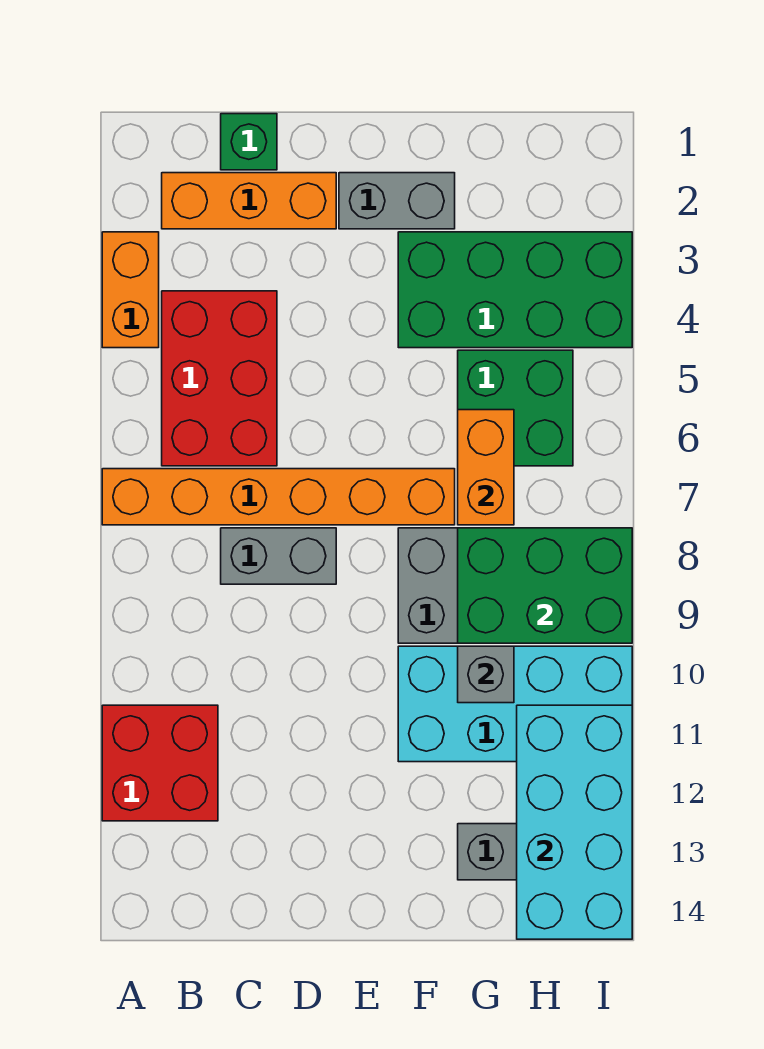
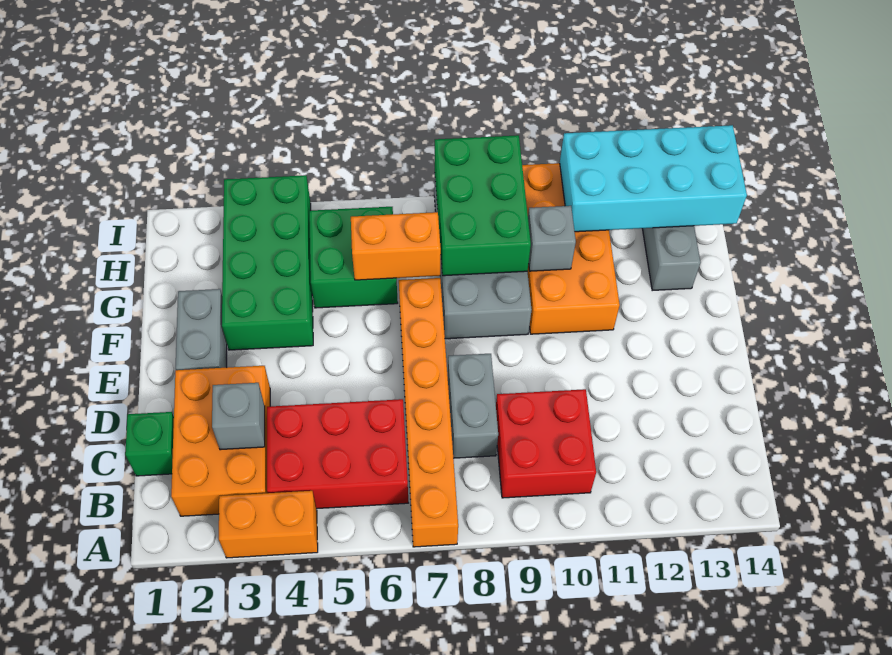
red 2x2 brick [102,705,218,821] -> red 2x2 brick moved to [496,389,596,498]
orange 1x3 brick [162,173,336,229] -> orange 2x3 brick [171,365,270,516]
none -> grey 1x1 brick [212,383,265,450]
cyan 2x4 brick [398,646,632,762] -> orange 2x4 brick [522,163,620,334]

